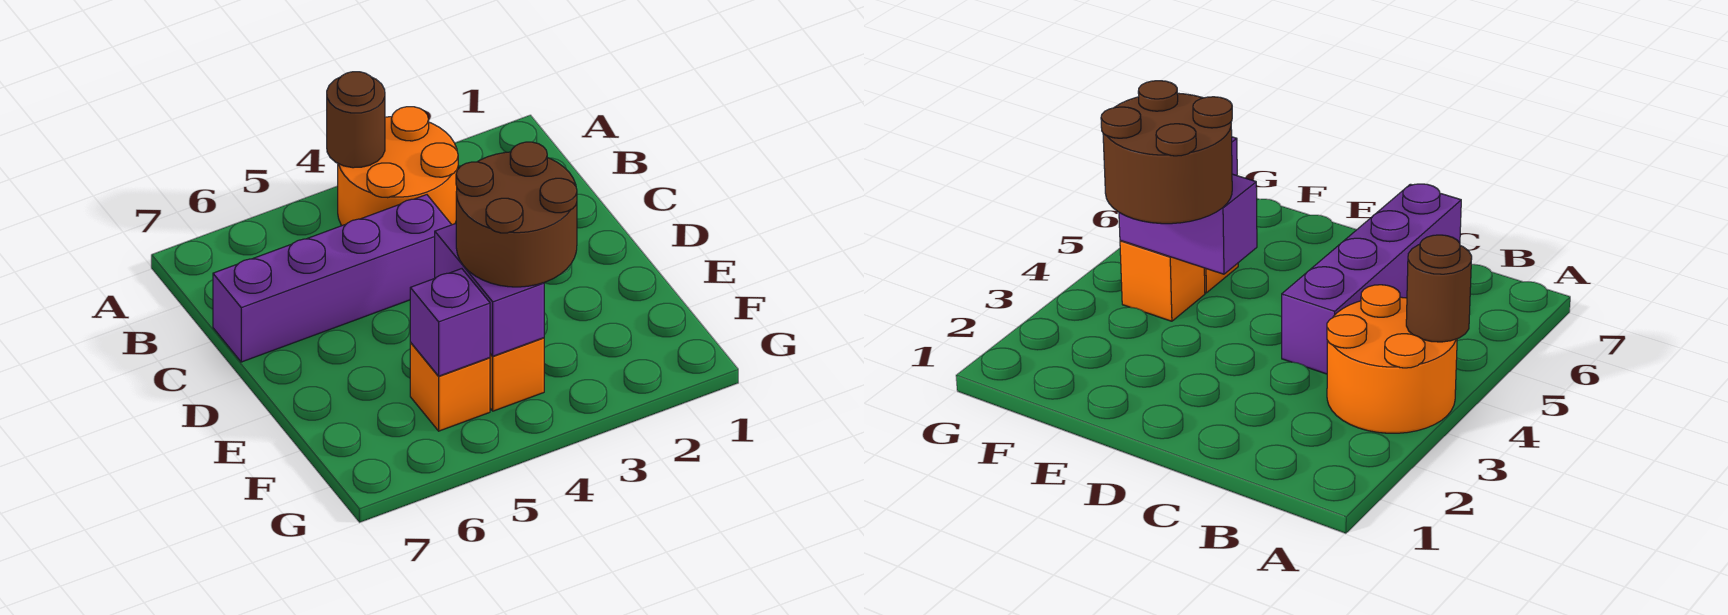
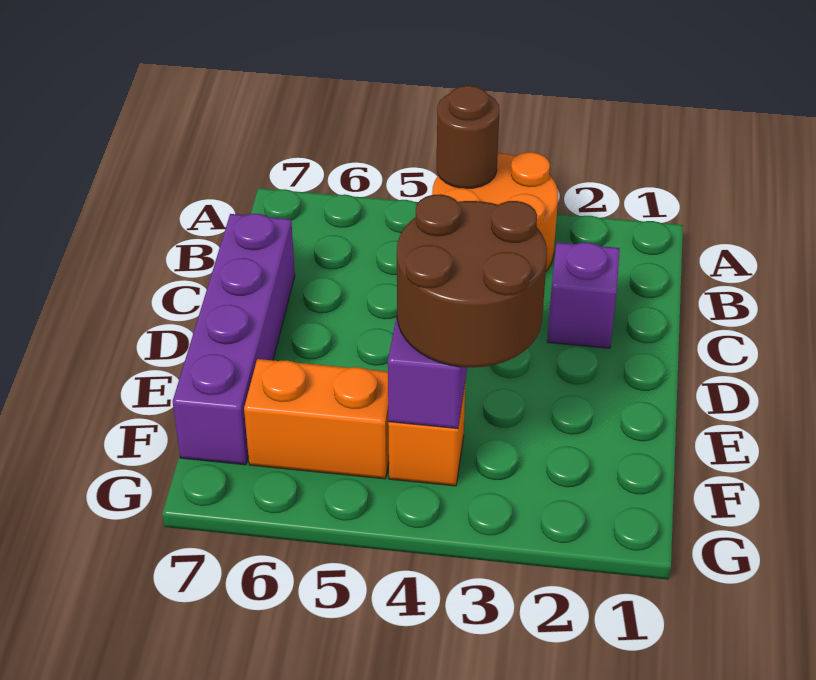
purple 1x4 brick [213,195,451,362] -> purple 1x4 brick turned to [173,214,295,465]
orange 1x1 brick [410,343,490,431] -> orange 1x2 brick [244,359,389,479]
purple 1x1 brick [410,269,490,376] -> purple 1x1 brick moved to [547,242,620,348]

